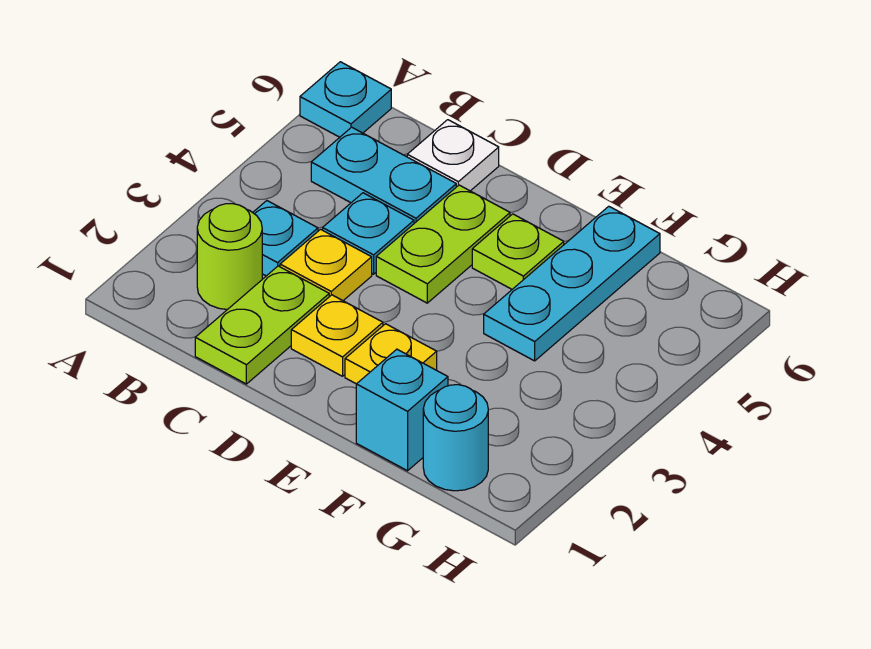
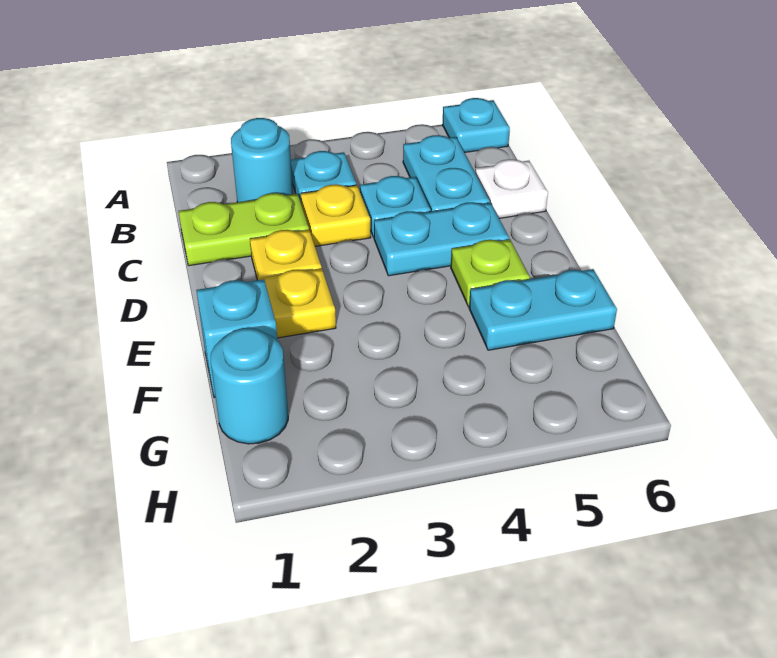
lime 1x1 round brick [197,204,262,310] -> cyan 1x1 round brick [231,118,293,202]
lime 1x2 plate [376,185,510,303] -> cyan 1x2 plate [374,202,509,276]
cyan 1x3 plate [484,206,660,361] -> cyan 1x2 plate [469,269,617,350]

